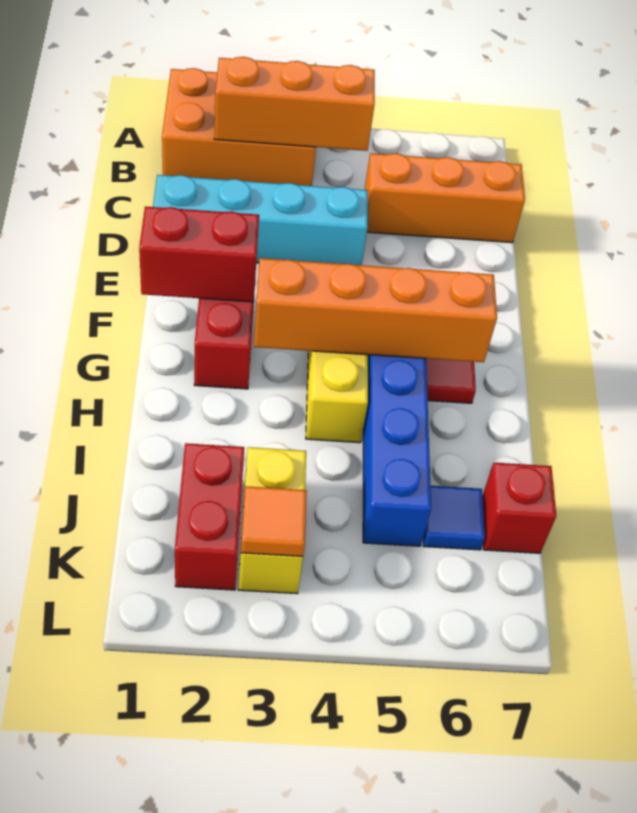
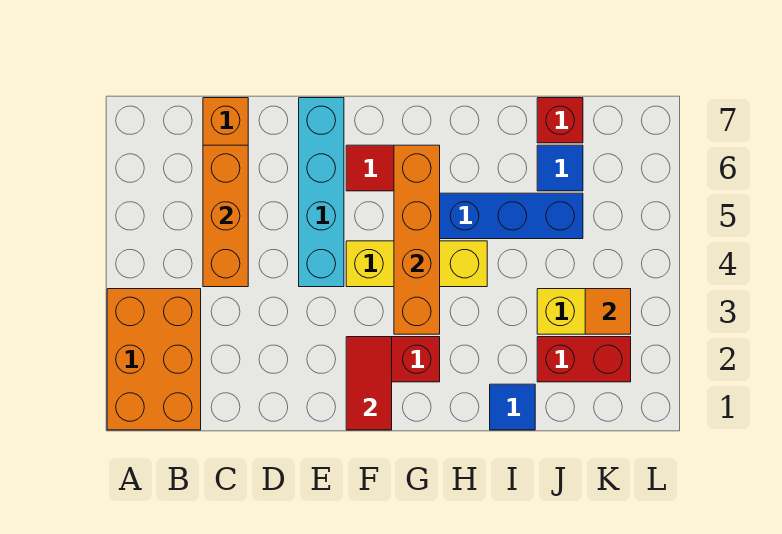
orange 1x3 brick [214,57,375,151] -> orange 1x3 brick moved to [203,145,248,287]
cyan 1x4 brick [153,175,368,265] -> cyan 1x4 brick moved to [299,98,344,287]
red 1x2 brick [139,206,259,302] -> red 1x2 tile [346,337,392,430]
none -> blue 1x1 tile [490,384,535,430]

